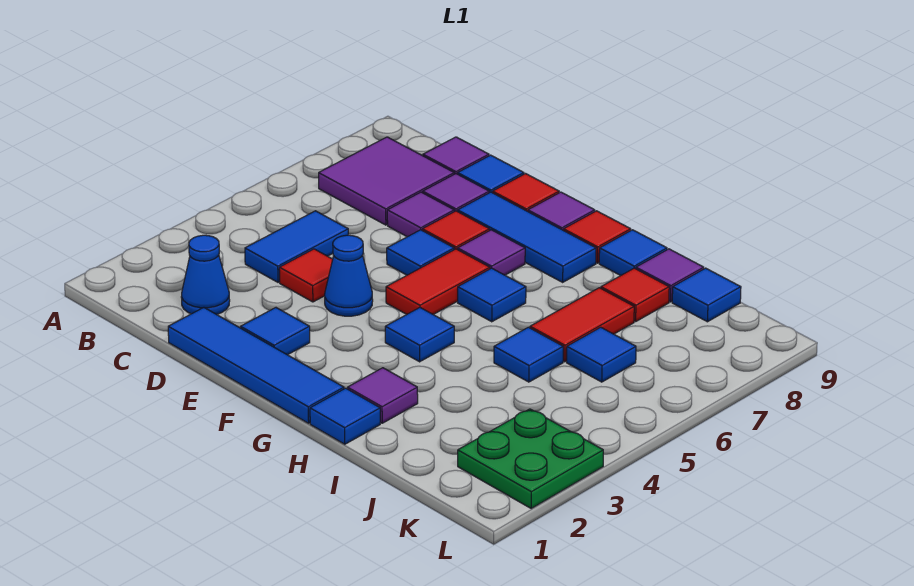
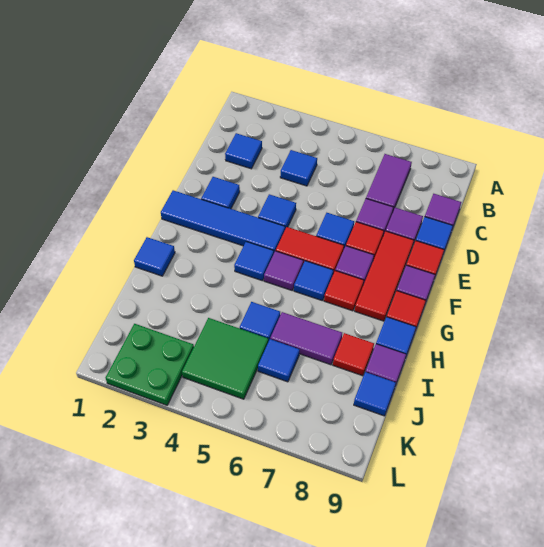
purple 2x2 tile [319,137,454,225] -> purple 1x2 tile [366,154,412,211]
blue 1x1 cone [181,235,230,315] -> blue 1x1 tile [225,133,262,169]
blue 1x2 tile [245,211,348,282] -> blue 1x1 tile [280,150,317,186]
blue 1x4 tile [168,308,344,423] -> blue 1x4 tile turned to [161,190,285,252]
red 1x1 tile [279,249,333,302] -> red 1x1 tile moved to [324,271,364,311]
blue 1x1 cone [325,235,373,316] -> blue 1x1 tile [258,194,296,229]
blue 1x3 tile [458,192,596,282] -> red 1x3 tile [355,231,414,321]
purple 1x1 tile [348,368,418,423] -> purple 1x1 tile moved to [264,251,303,290]
red 1x2 tile [530,288,634,362] -> purple 1x2 tile [270,312,342,365]
none -> green 2x2 tile [182,318,268,399]

